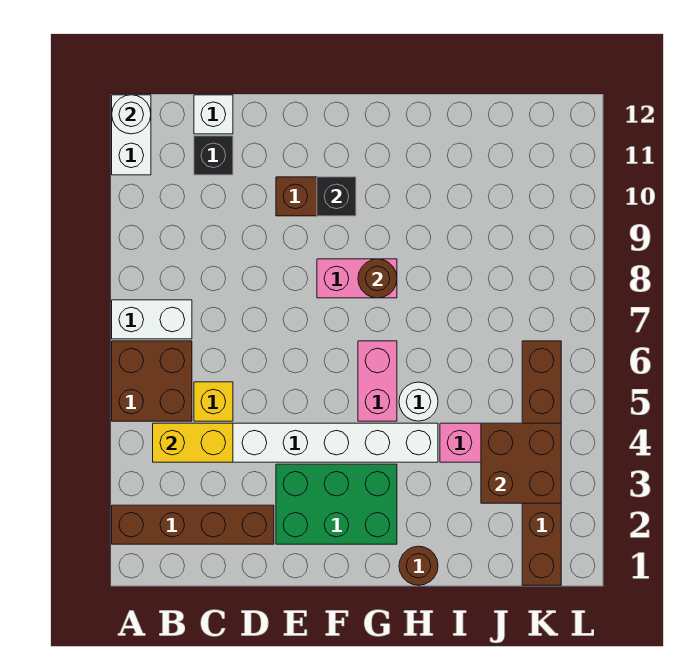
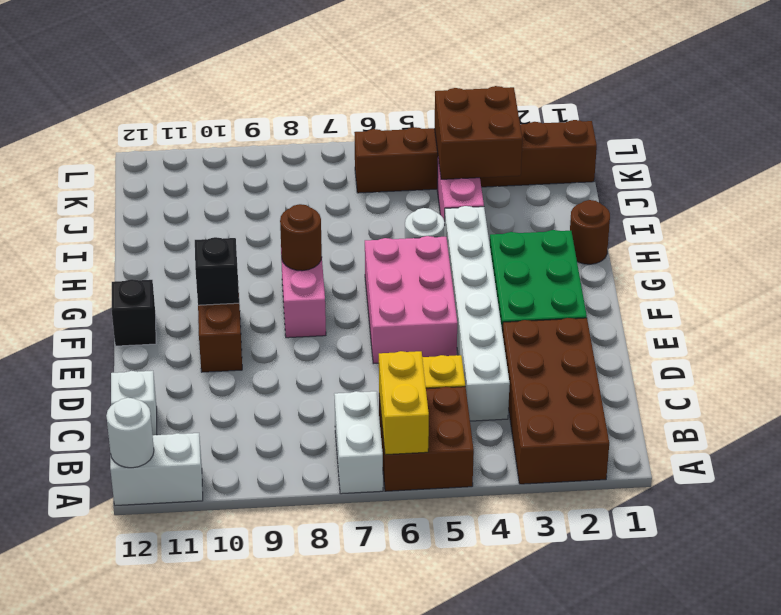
brown 1x4 brick [112,505,274,544] -> brown 2x4 brick [502,318,609,484]
yellow 1x2 brick [153,423,233,462] -> yellow 1x2 brick moved to [379,351,429,455]
black 1x1 brick [194,136,233,175] -> black 1x1 brick moved to [112,279,156,346]
pink 1x2 brick [358,341,397,421] -> pink 2x3 brick [365,236,457,364]

